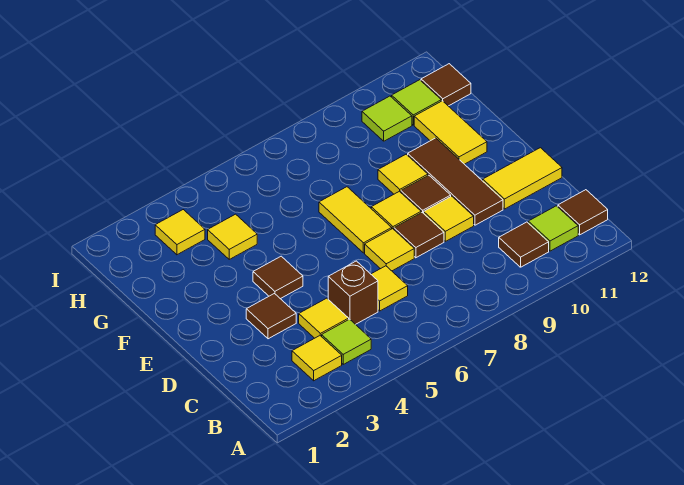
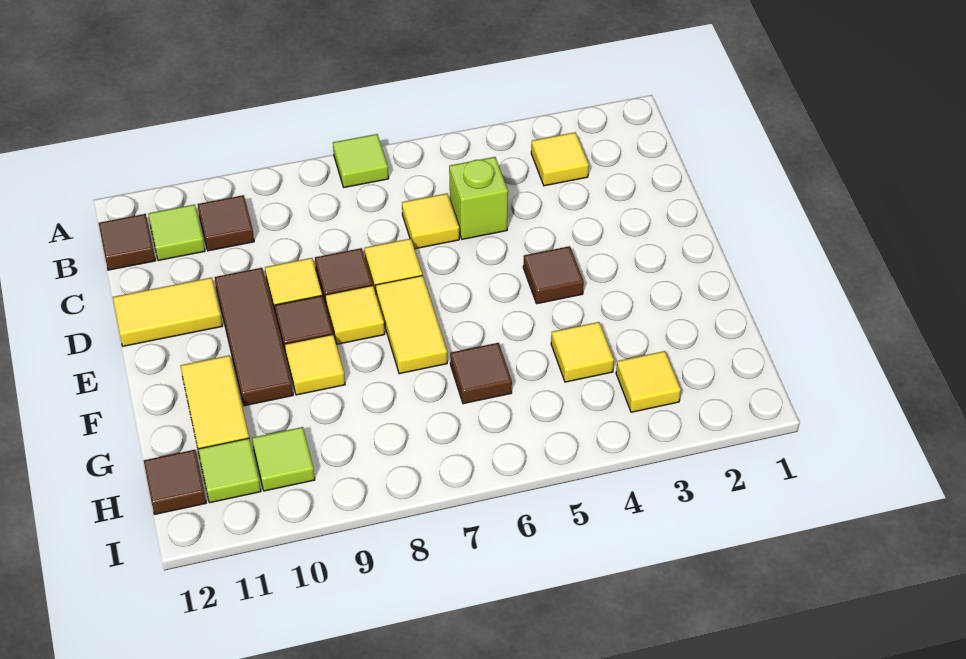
lime 1x1 tile [322,319,371,364] -> lime 1x1 tile moved to [333,134,389,187]
yellow 1x1 tile [299,298,349,338] -> none
brown 1x1 brick [328,261,378,325] -> lime 1x1 brick [449,157,508,239]
brown 1x1 tile [246,294,296,339] -> brown 1x1 tile moved to [450,343,512,404]

